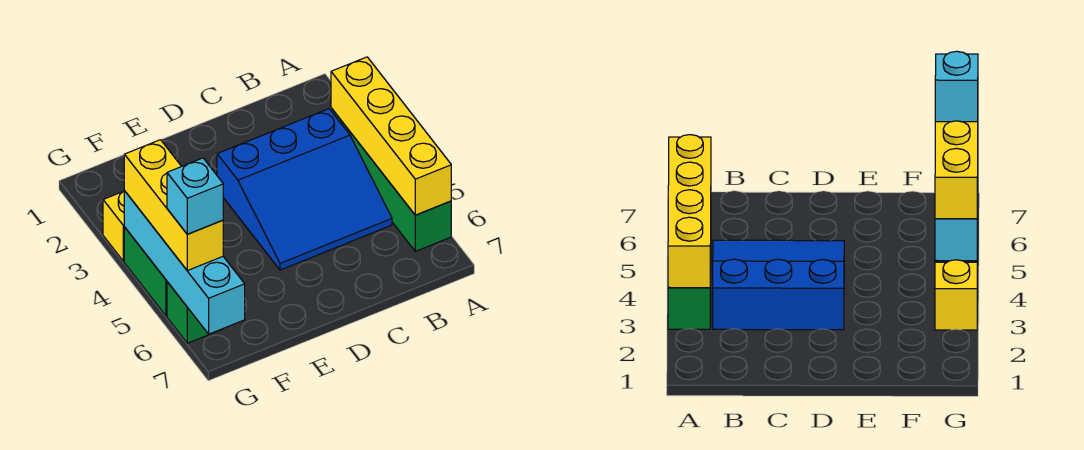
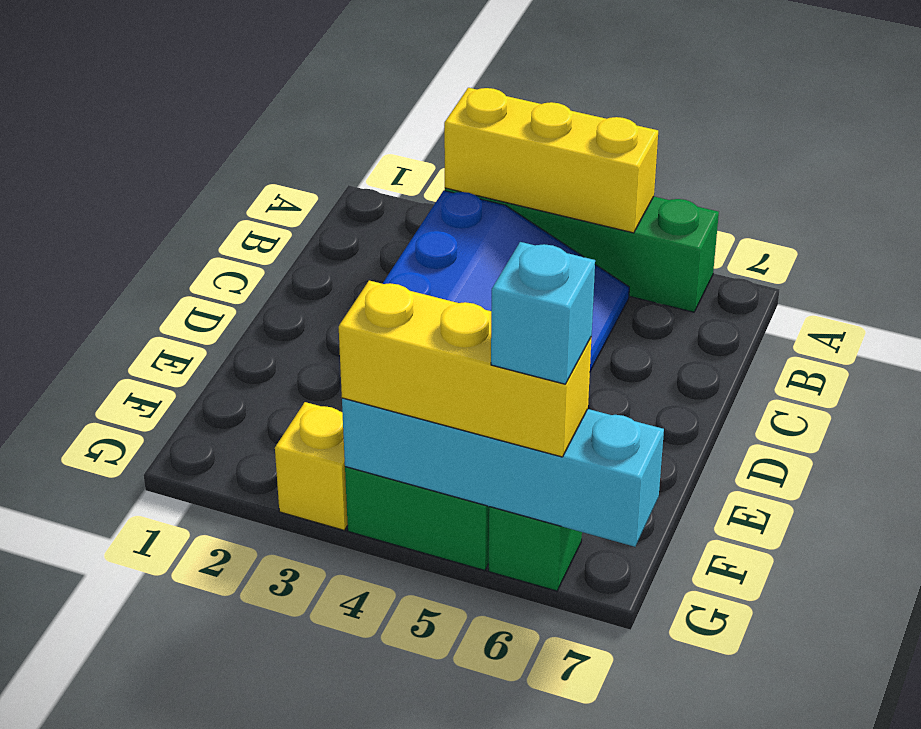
yellow 1x4 brick [331,57,451,215] -> yellow 1x3 brick [444,88,658,233]

